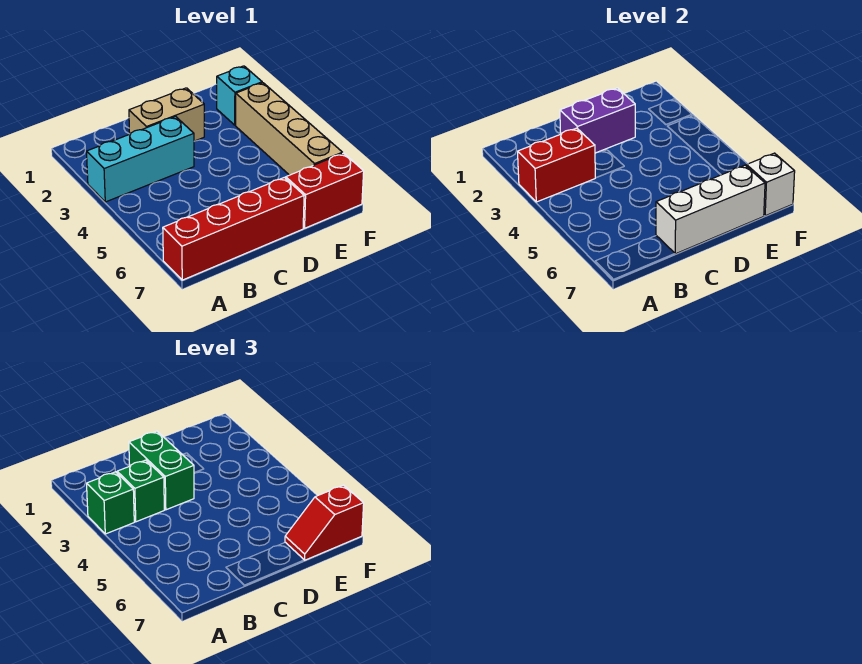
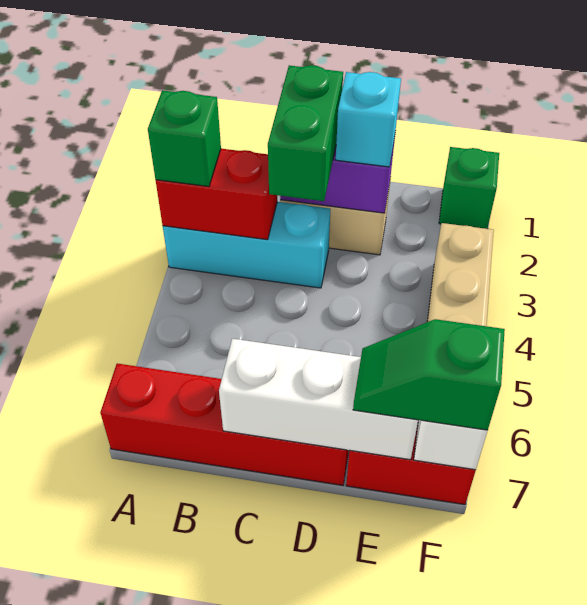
green 1x1 brick [117,460,164,522] -> green 1x1 brick moved to [439,147,499,229]
red 1x2 slope [285,485,364,560] -> green 1x2 slope [353,319,505,430]
cyan 1x1 brick [217,66,262,125] -> cyan 1x1 brick moved to [336,72,401,167]

